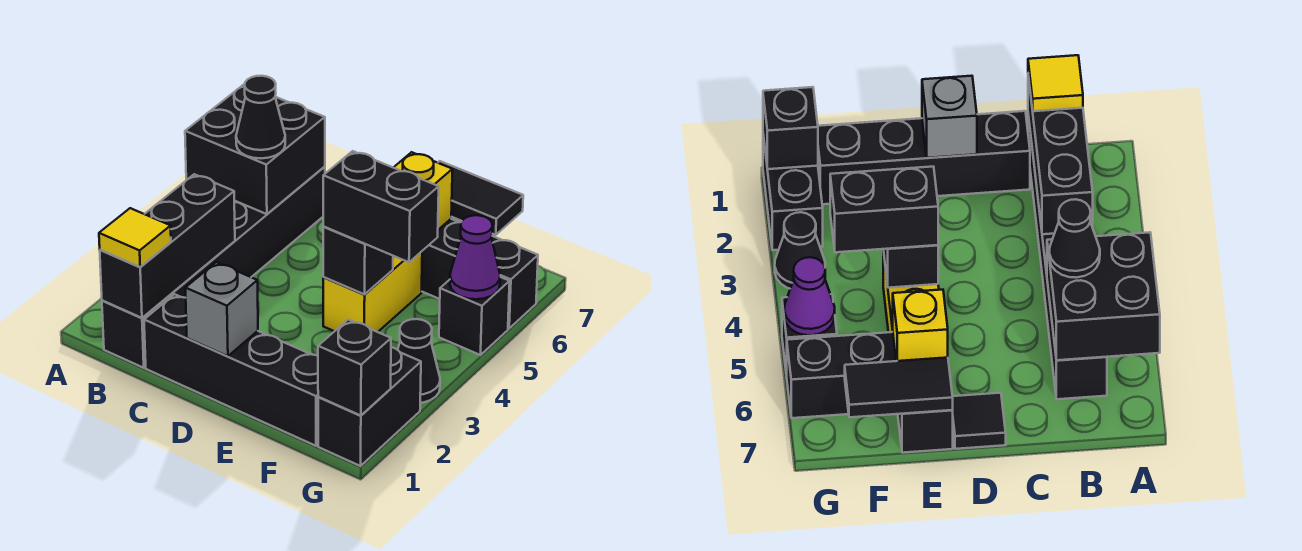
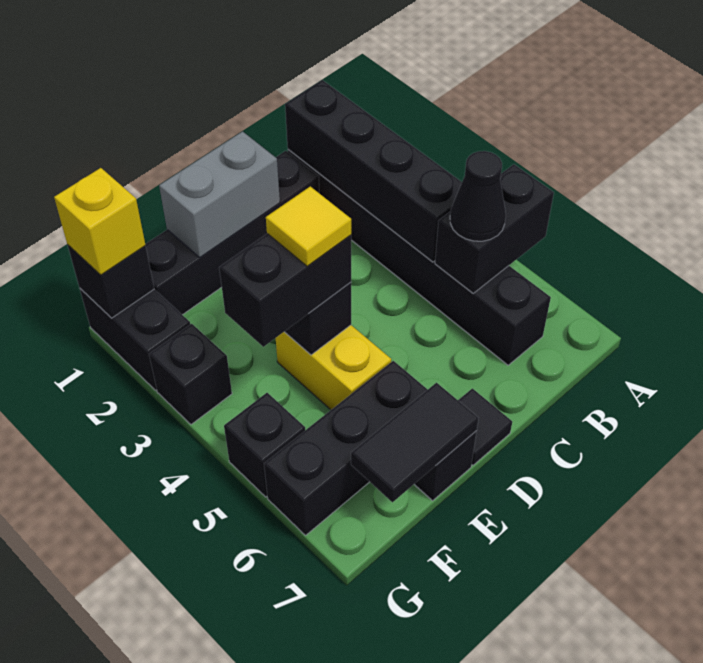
black 2x2 brick [185,84,325,214] -> black 1x2 brick [435,164,554,293]
black 1x3 brick [100,174,235,318] -> black 1x4 brick [285,80,462,262]
yellow 1x1 tile [99,208,171,267] -> yellow 1x1 tile moved to [266,186,351,266]
grey 1x1 brick [185,262,258,356] -> grey 1x2 brick [159,132,280,257]
yellow 1x1 brick [393,152,452,230] -> yellow 1x1 brick moved to [54,168,146,275]
black 1x1 cone [398,319,440,403] -> black 1x1 brick [149,324,232,424]
purple 1x1 cone [450,215,500,299] -> none

